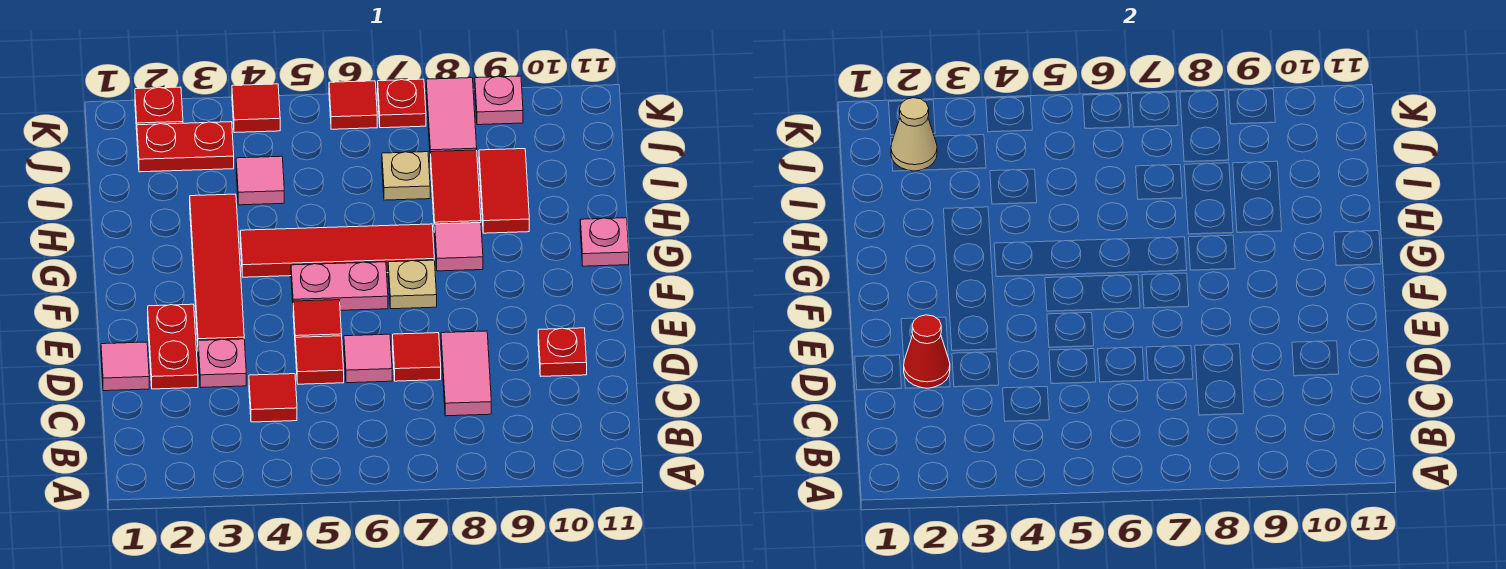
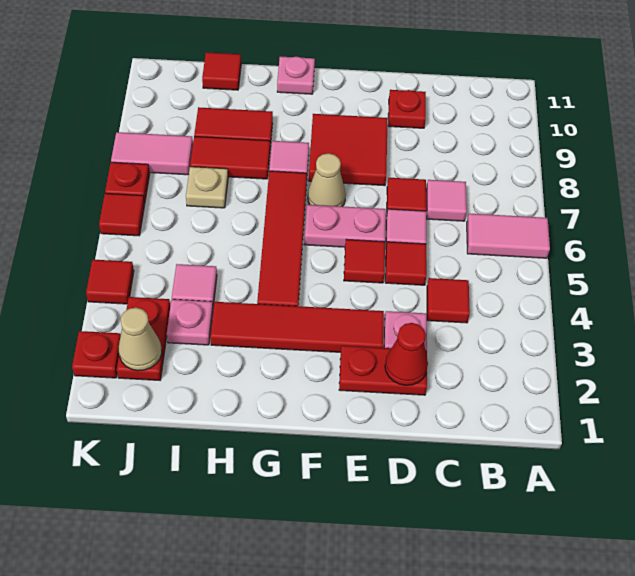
pink 1x2 tile [441,331,491,416] -> pink 1x2 tile moved to [467,214,550,258]
pink 1x1 tile [101,342,149,391] -> pink 1x1 tile moved to [426,180,467,221]
none -> red 2x2 tile [309,114,388,186]
pink 1x2 plate [291,262,388,310] -> pink 1x2 plate turned to [304,205,386,247]
tan 1x1 plate [388,260,437,309] -> tan 1x1 cone [308,153,346,206]
none -> red 1x1 tile [202,52,241,90]
pink 1x1 plate [475,76,523,125] -> pink 1x1 plate moved to [167,299,213,345]

